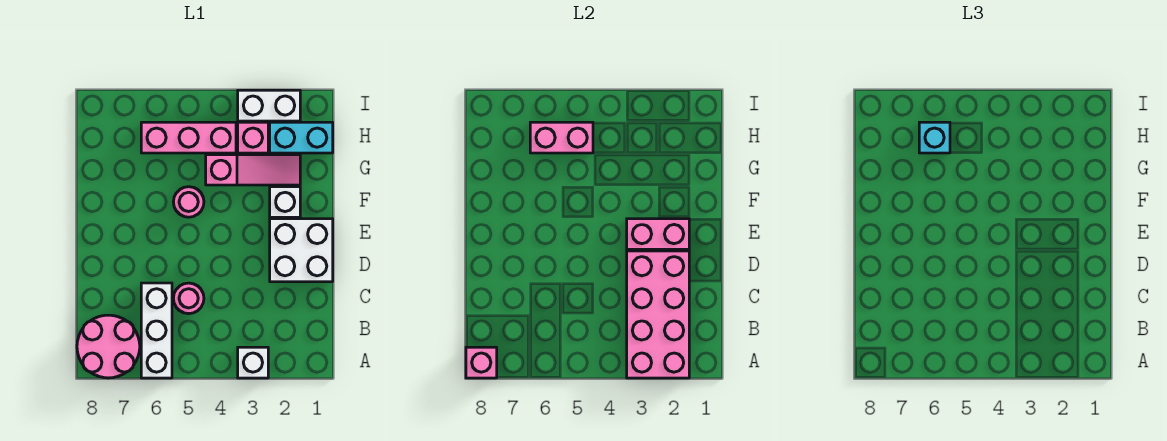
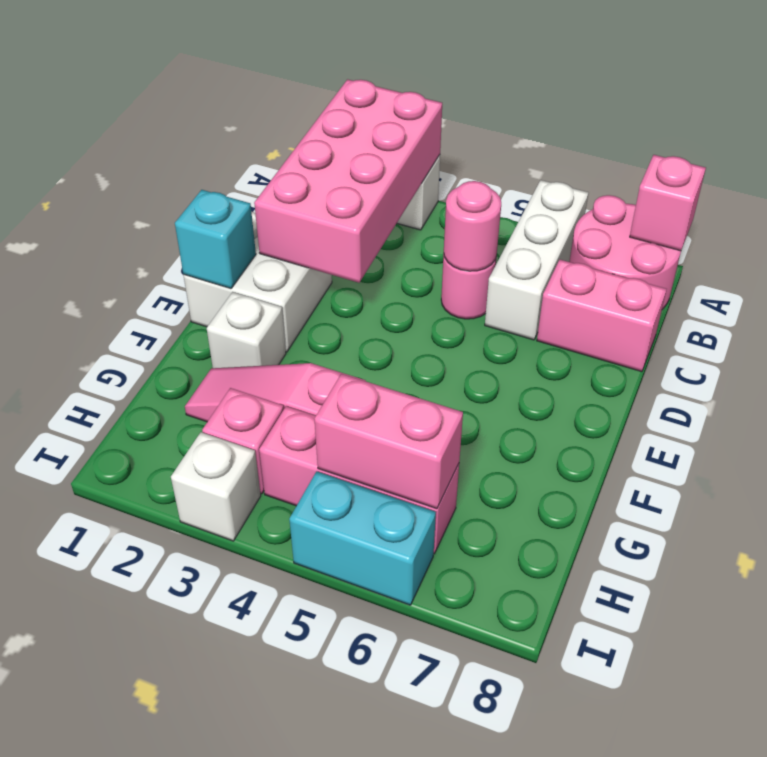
pink 1x2 brick [627,219,689,249] -> pink 1x2 brick moved to [537,260,667,372]
pink 1x1 round brick [174,187,204,217] -> pink 1x1 round brick moved to [444,181,501,271]
cyan 1x2 brick [270,122,333,153] -> cyan 1x2 brick moved to [289,471,436,605]
cyan 1x1 brick [919,122,950,153] -> cyan 1x1 brick moved to [175,190,256,289]
white 1x2 brick [238,90,300,121] -> white 1x1 brick [171,432,261,541]

